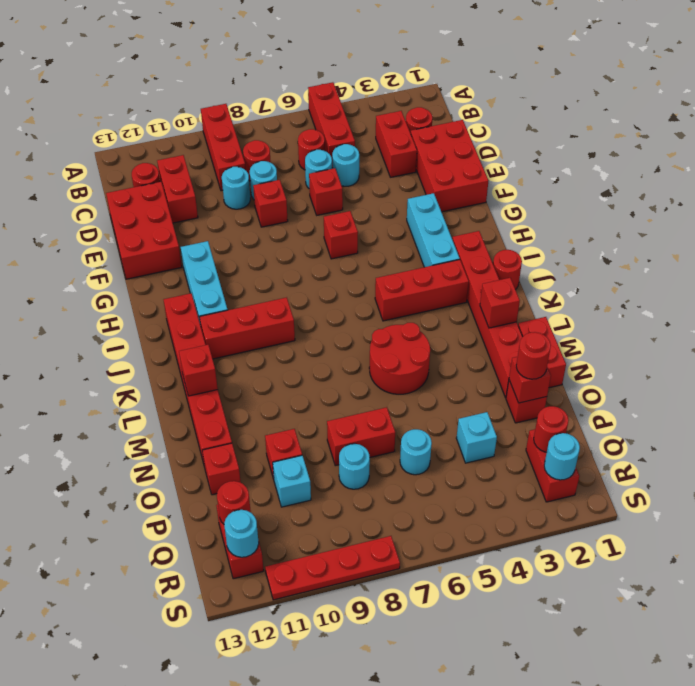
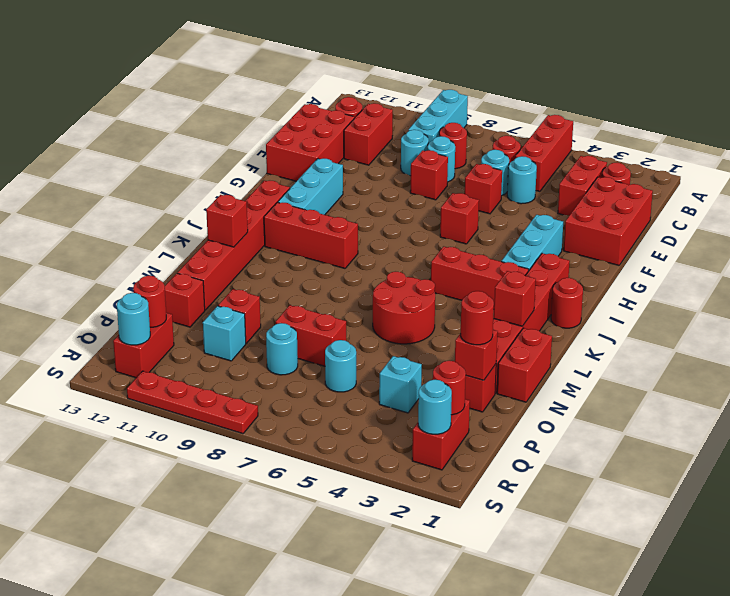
red 1x3 brick [201,104,246,191] -> cyan 1x3 brick [409,90,468,142]

